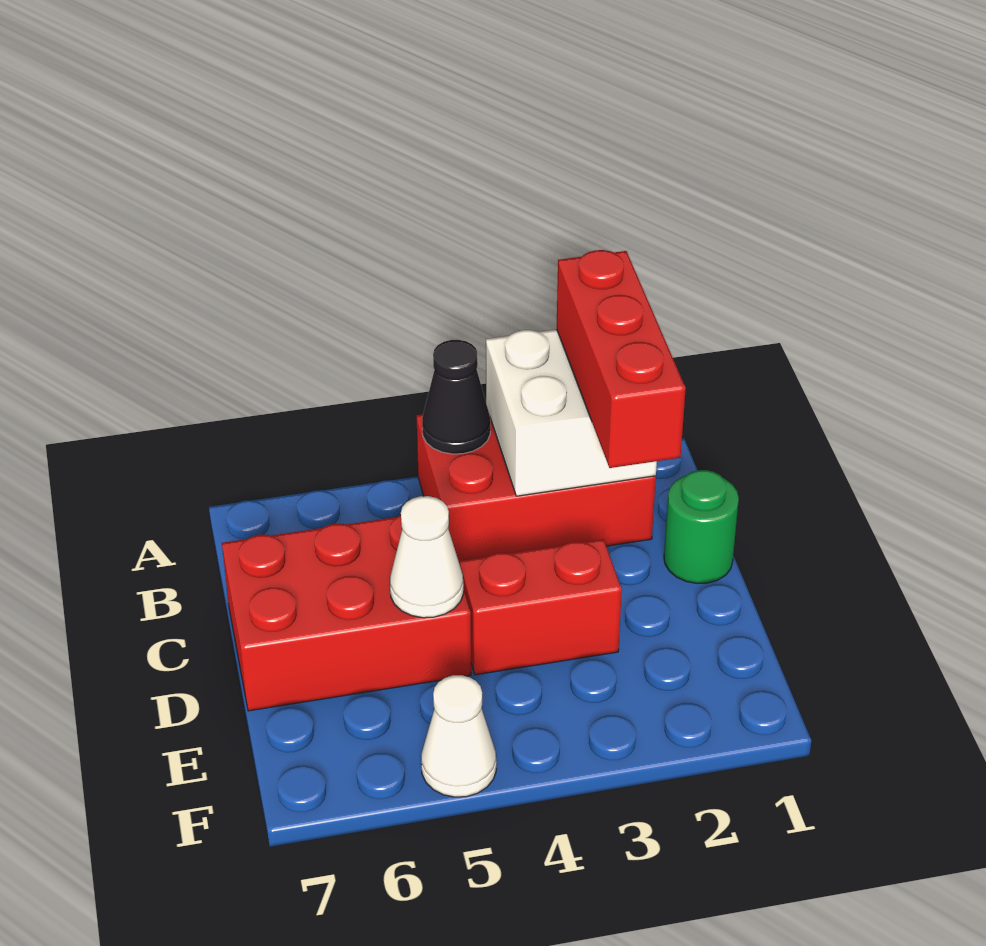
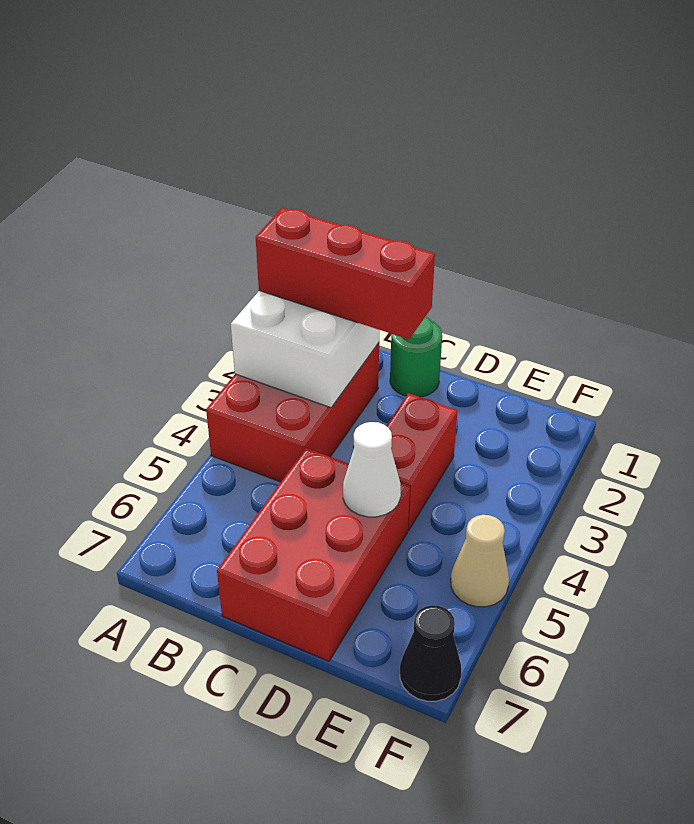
black 1x1 cone [422,340,490,454] -> black 1x1 cone moved to [400,605,461,701]
white 1x1 cone [421,675,496,797] -> tan 1x1 cone [451,515,509,607]

